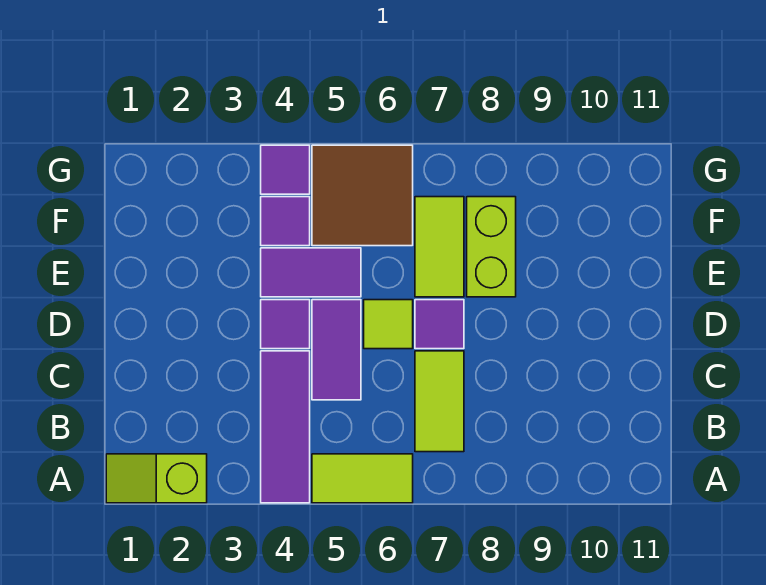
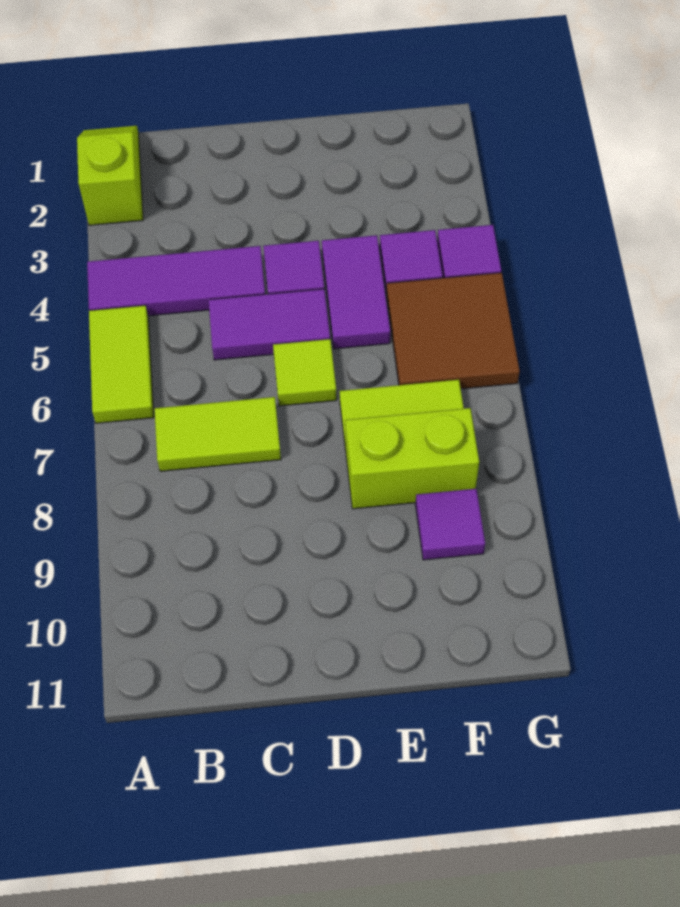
purple 1x1 tile [415,300,464,349] -> purple 1x1 tile moved to [415,489,485,560]

